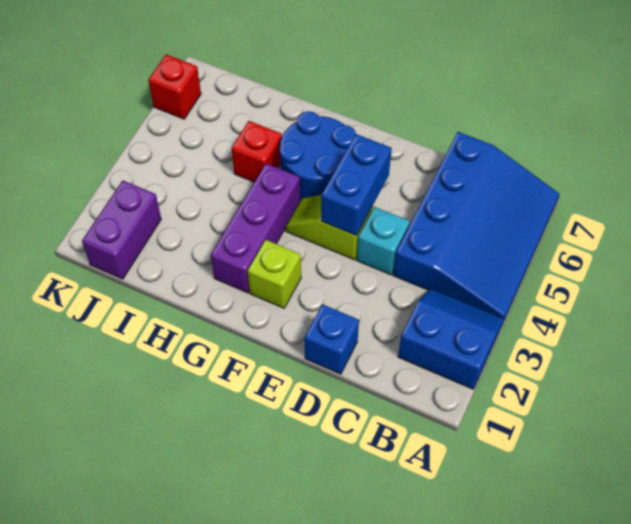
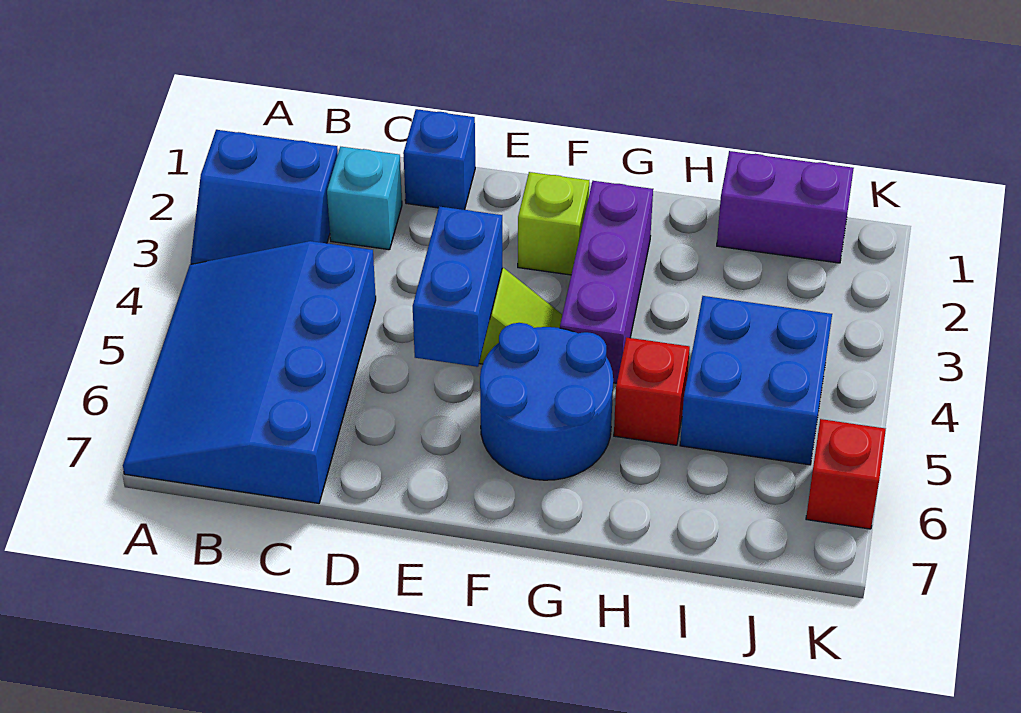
cyan 1x1 brick [357,207,410,275] -> cyan 1x1 brick moved to [327,147,402,250]
none -> blue 2x2 brick [680,296,832,465]
purple 1x2 brick [82,181,161,279] -> purple 1x2 brick turned to [717,151,854,263]

